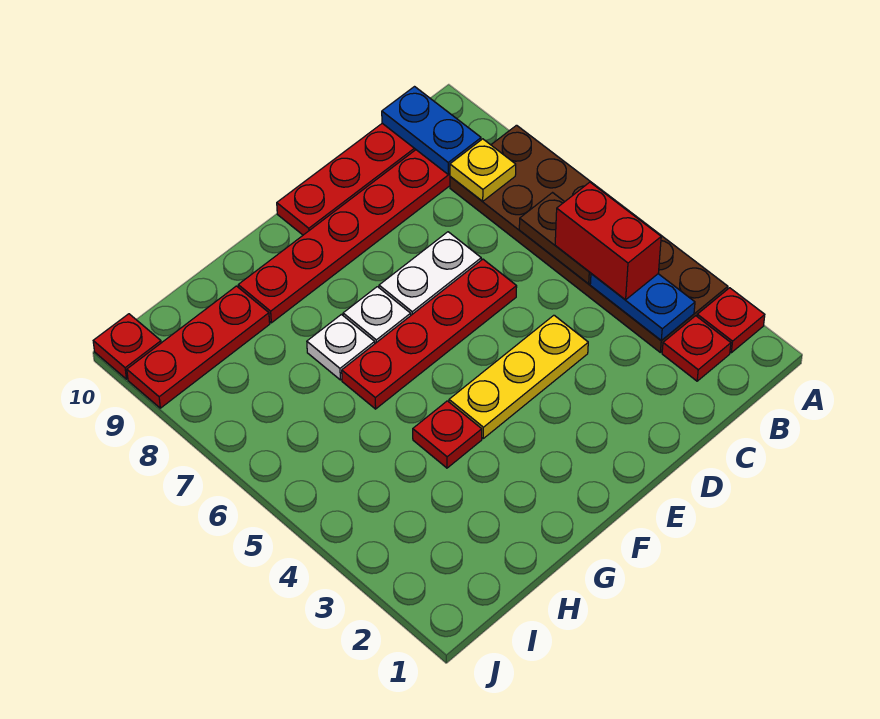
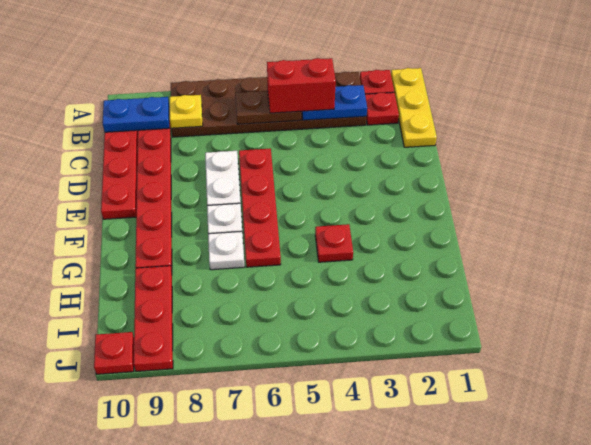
yellow 1x3 plate [449,315,588,438] -> yellow 1x3 plate moved to [391,68,437,147]

